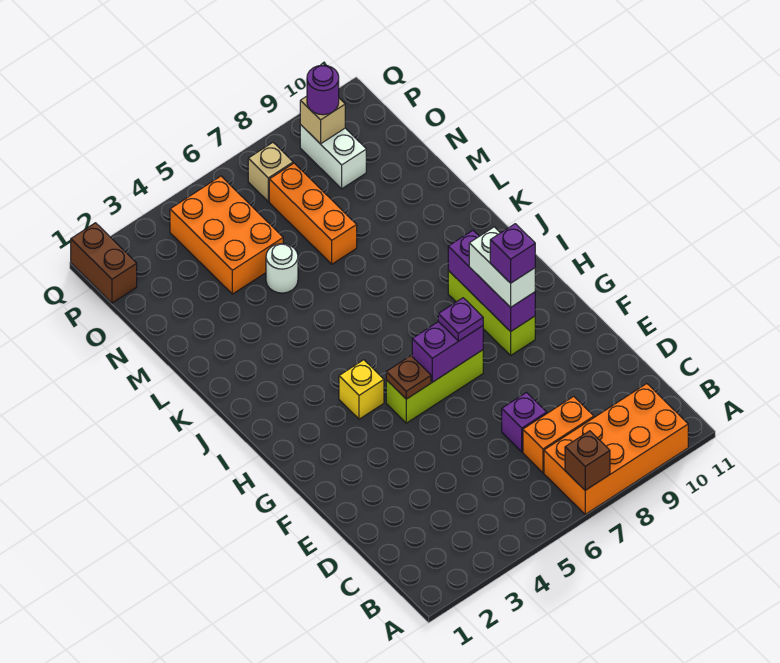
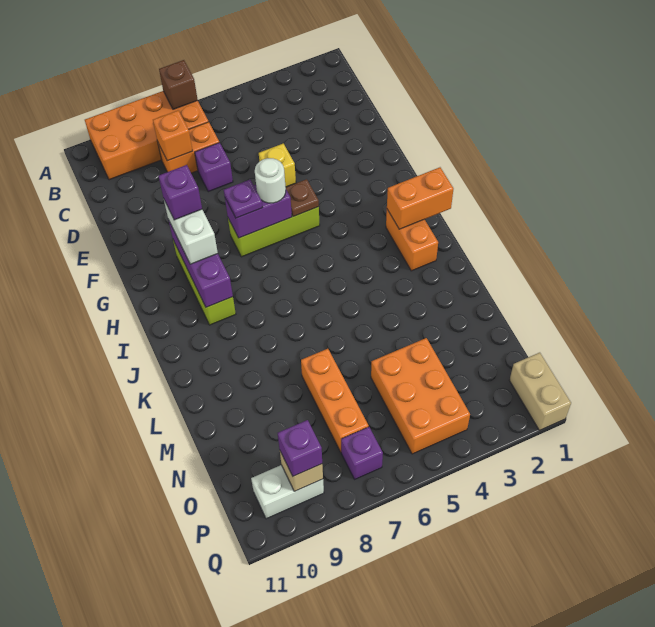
none -> orange 1x1 brick [153,110,193,161]
yellow 1x1 brick [339,360,384,419] -> yellow 1x1 brick moved to [258,144,296,187]
none -> orange 1x2 brick [387,167,453,229]
none -> orange 1x2 brick [386,210,438,271]
white 1x1 round brick [266,244,298,293] -> white 1x1 round brick moved to [255,158,286,203]
white 1x2 brick [300,125,366,189] -> white 1x2 brick turned to [251,465,324,519]
brown 1x2 brick [71,223,137,303] -> tan 1x2 brick [509,353,571,430]
tan 1x1 brick [248,143,293,202] -> purple 1x1 brick [341,427,383,479]
purple 1x1 round brick [307,65,339,115] -> purple 1x1 brick [278,420,322,476]

